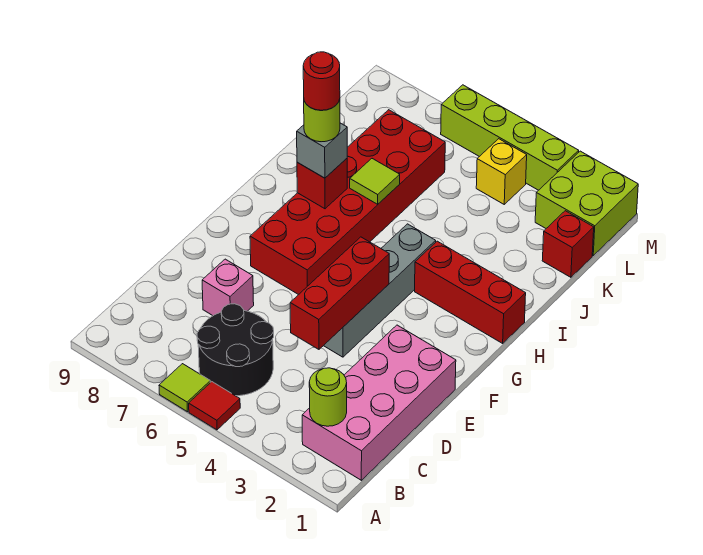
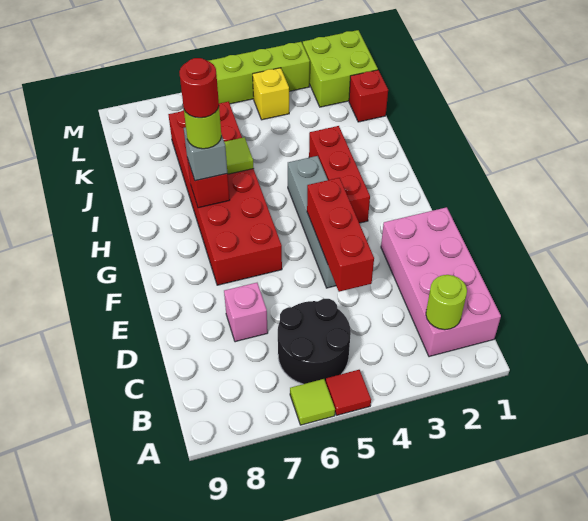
red 1x3 brick [415,241,526,343] -> red 1x3 brick turned to [309,126,370,223]

